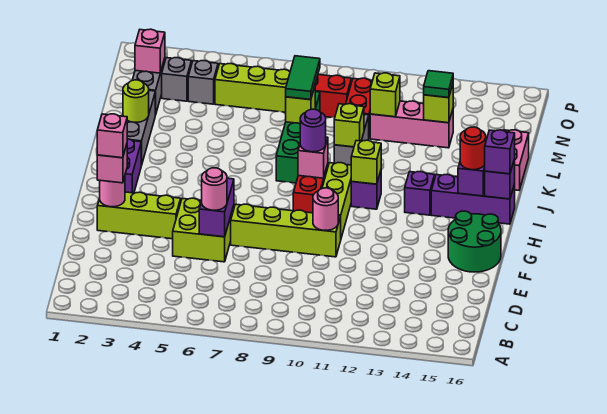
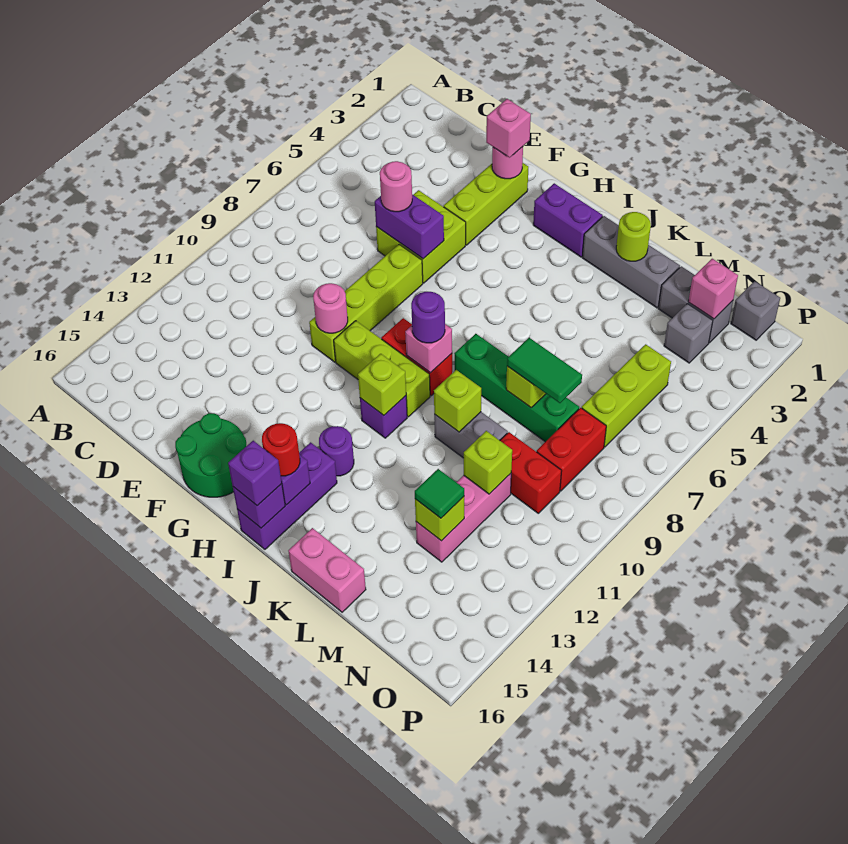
pink 1x1 brick [97,114,127,158] -> none
purple 1x1 brick [405,172,435,215] -> purple 1x1 round brick [319,426,354,476]
grey 1x1 brick [188,61,218,104] -> grey 1x1 brick moved to [731,281,780,340]

